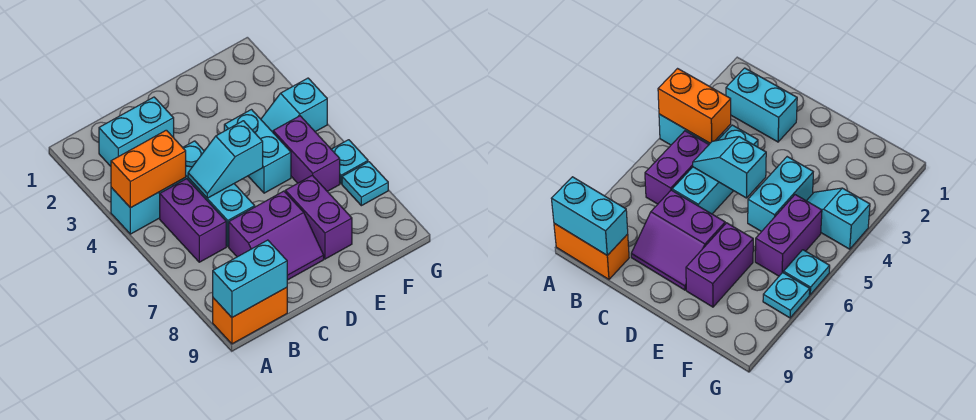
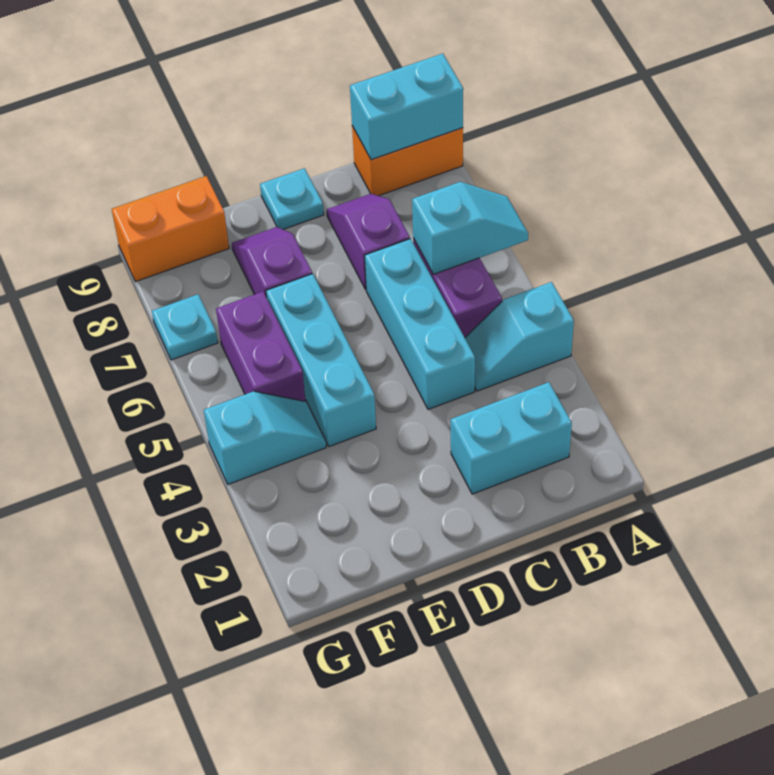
orange 1x2 brick [111,130,186,208] -> orange 1x2 brick moved to [112,176,229,282]
cyan 1x2 slope [188,121,263,198] -> cyan 1x2 slope moved to [412,182,528,274]
purple 2x2 slope [229,191,324,280] -> purple 1x2 slope [327,194,410,290]
cyan 1x2 brick [224,110,291,193] -> cyan 1x3 brick [266,274,376,447]
purple 1x2 brick [285,175,352,259] -> purple 1x2 slope [232,227,312,297]
cyan 1x1 plate [331,140,368,184] -> cyan 1x1 plate moved to [260,168,324,230]

